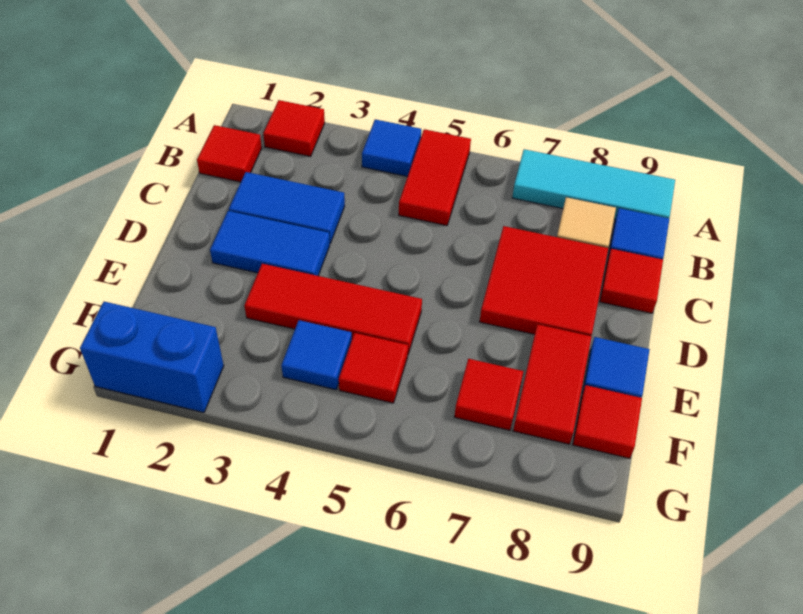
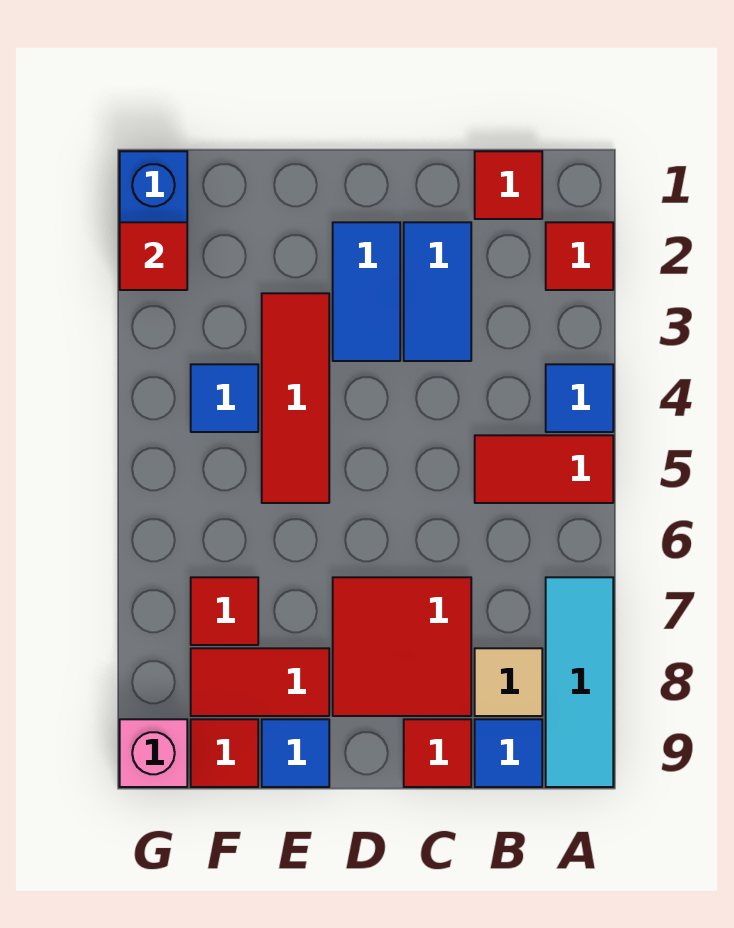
red 1x1 tile [339,333,408,403] -> red 1x1 tile moved to [120,222,187,290]
none -> pink 1x1 brick [120,719,187,787]

